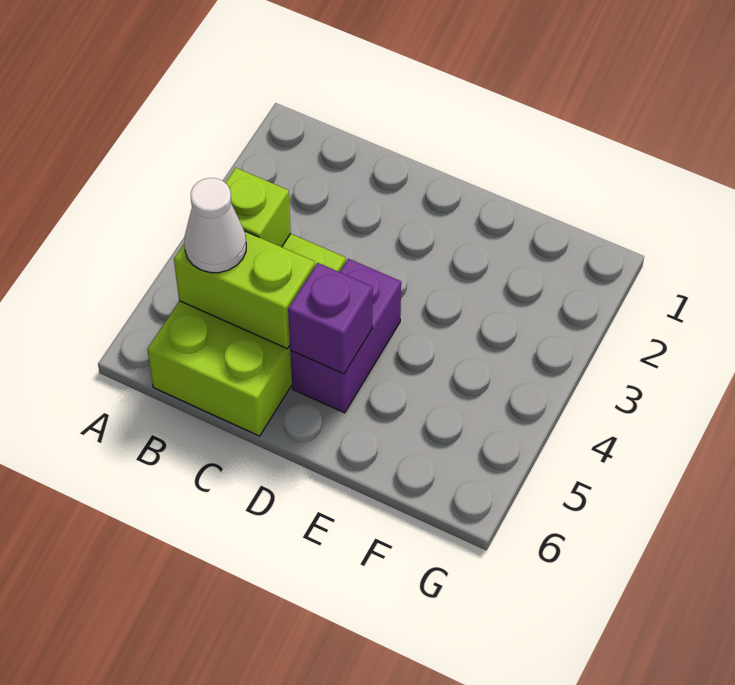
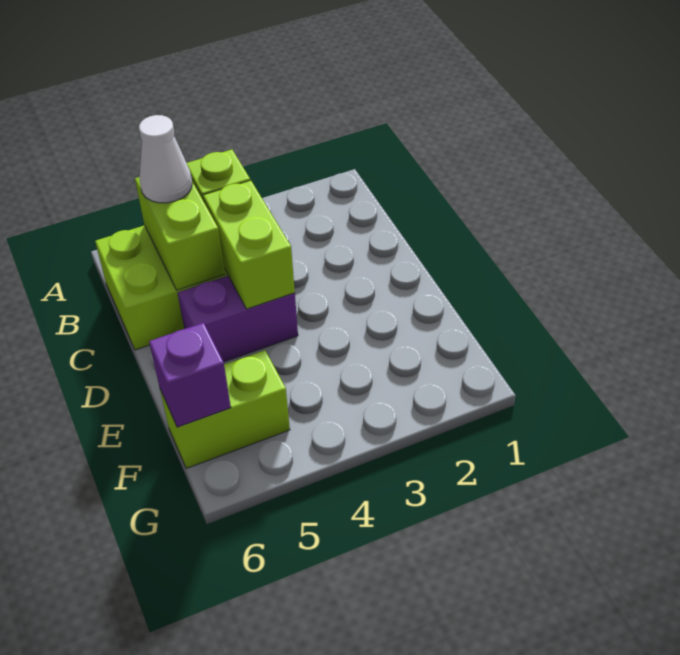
none -> lime 1x2 brick [203,180,295,309]
purple 1x1 brick [288,263,373,374] -> purple 1x1 brick moved to [149,323,231,427]
none -> lime 1x2 brick [160,350,290,468]

